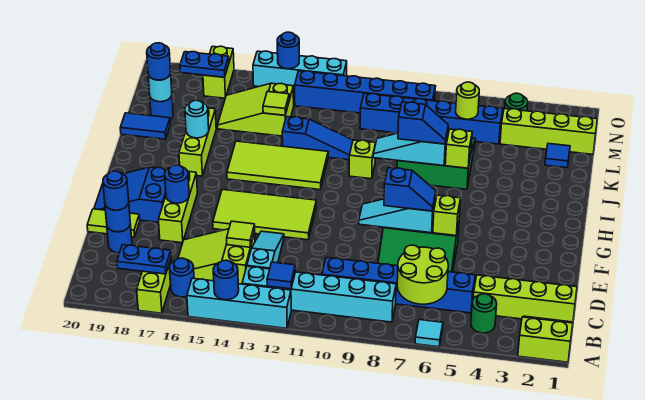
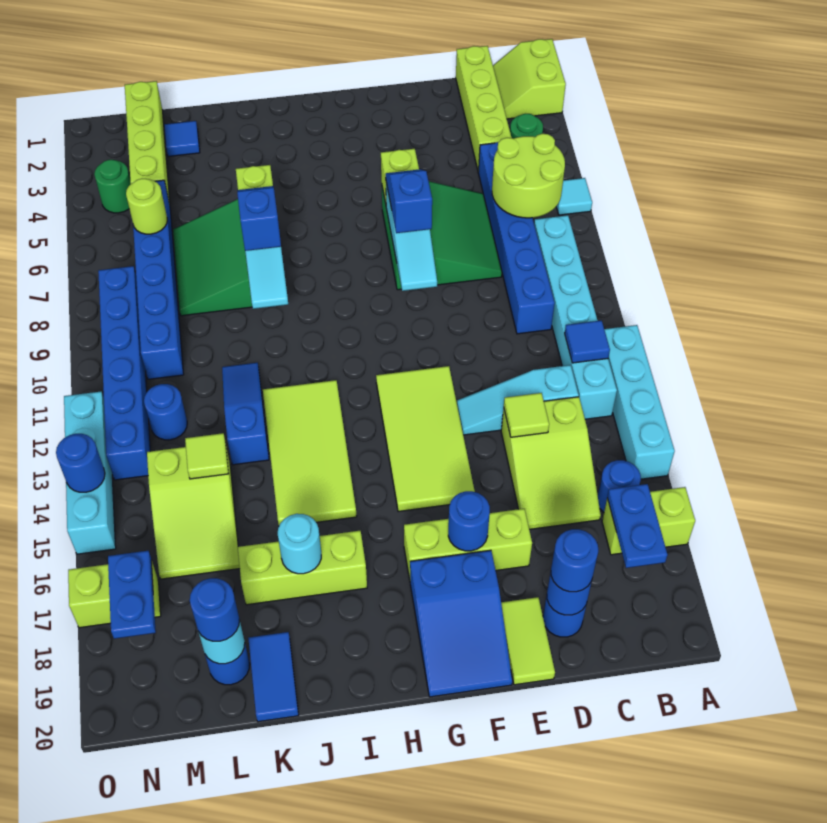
blue 1x1 round brick [213,260,239,300] -> blue 1x1 round brick moved to [144,384,187,440]
lime 1x1 brick [349,140,376,179] -> none

